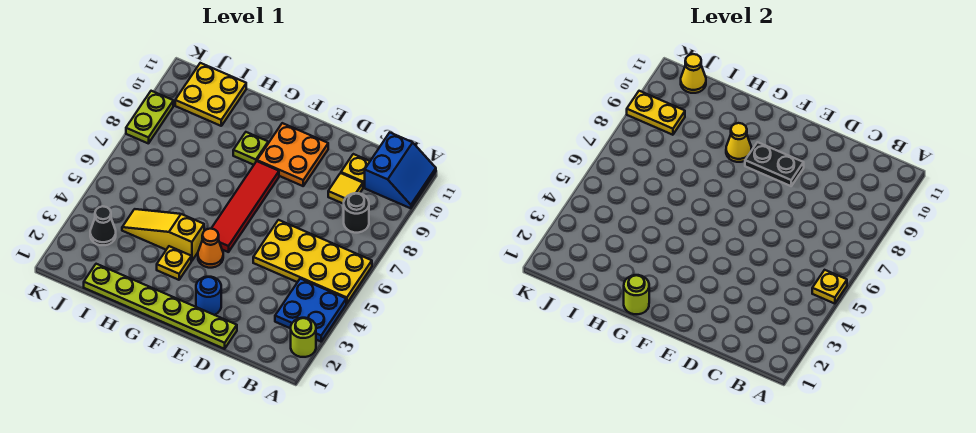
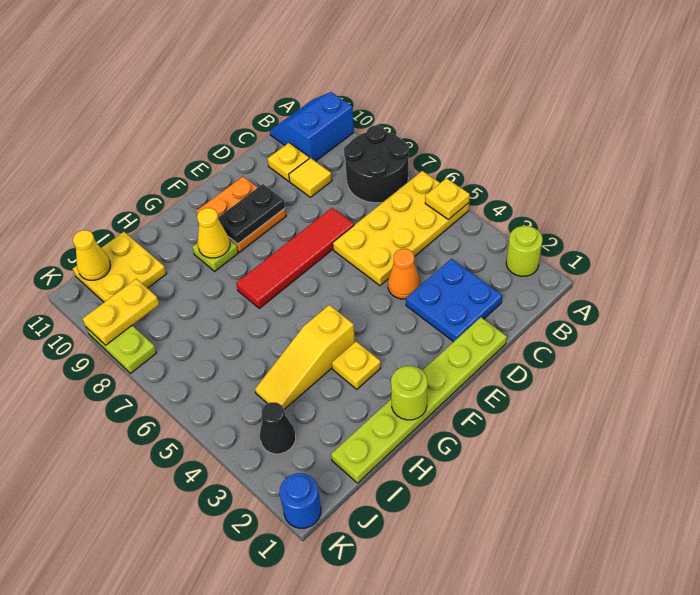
blue 2x2 plate [275,279,346,342] -> blue 2x2 plate moved to [406,259,502,342]
blue 2x2 slope [365,133,436,208] -> blue 2x2 slope turned to [270,92,354,161]
black 1x1 round brick [344,193,369,233] -> black 2x2 round brick [344,126,409,203]
blue 1x1 round brick [196,277,221,315] -> blue 1x1 round brick moved to [280,473,321,528]
orange 1x1 cone [198,229,223,268] -> orange 1x1 cone moved to [388,249,420,299]
red 1x4 tile [211,161,279,252] -> red 1x4 tile turned to [236,208,354,308]

